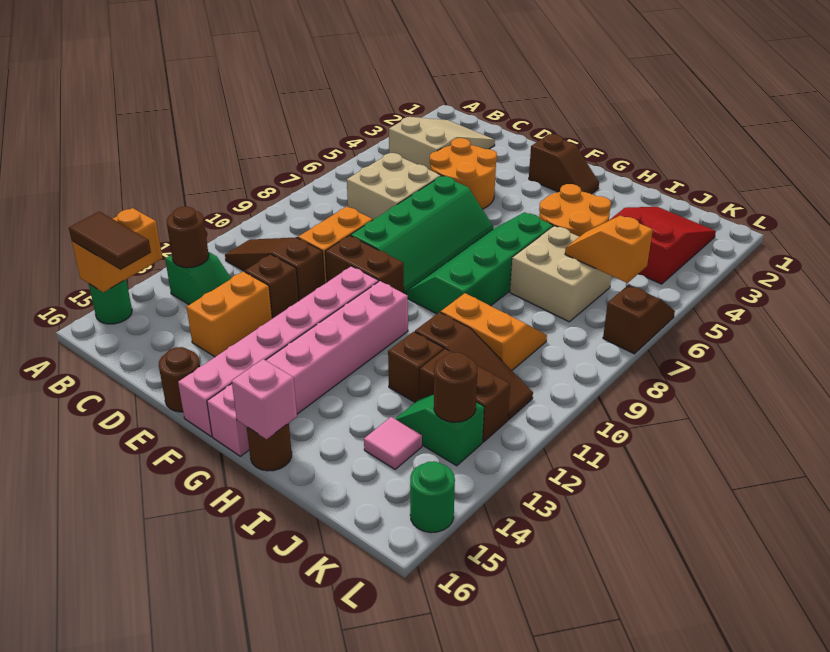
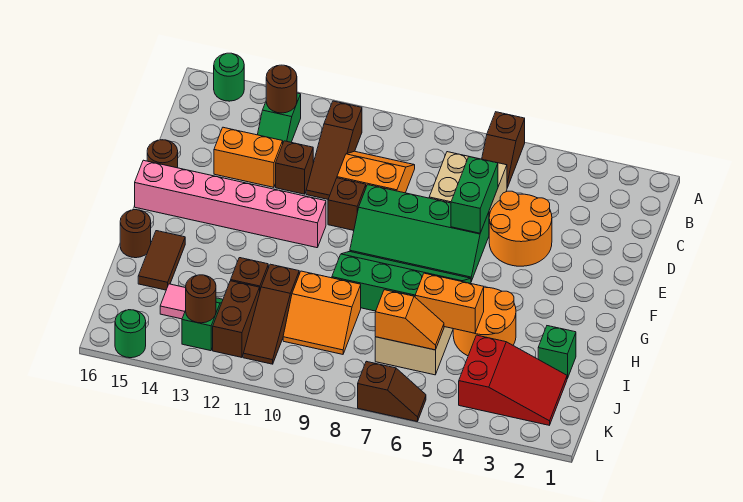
orange 1x2 brick [72,208,162,292] -> orange 1x2 brick moved to [415,273,484,333]
brown 1x2 tile [69,212,151,270] -> brown 1x2 tile moved to [138,231,185,290]
tan 2x3 slope [389,117,495,170] -> none
brown 1x3 slope [225,237,325,301] -> brown 1x3 slope turned to [306,101,362,199]
none -> green 1x2 brick [451,157,498,233]
brown 1x2 brick [325,235,404,293] -> brown 1x1 brick [328,178,366,230]
brown 1x2 slope [529,134,599,194] -> brown 1x2 slope moved to [482,112,525,188]
pink 1x6 brick [207,281,408,456] -> none
pink 1x1 brick [232,359,297,439] -> none
none -> green 1x1 brick [538,326,576,379]
orange 2x2 slope [441,293,547,370] -> orange 2x2 slope turned to [283,271,361,354]
orange 1x2 slope [565,215,653,283] -> orange 1x2 slope turned to [375,290,444,350]

